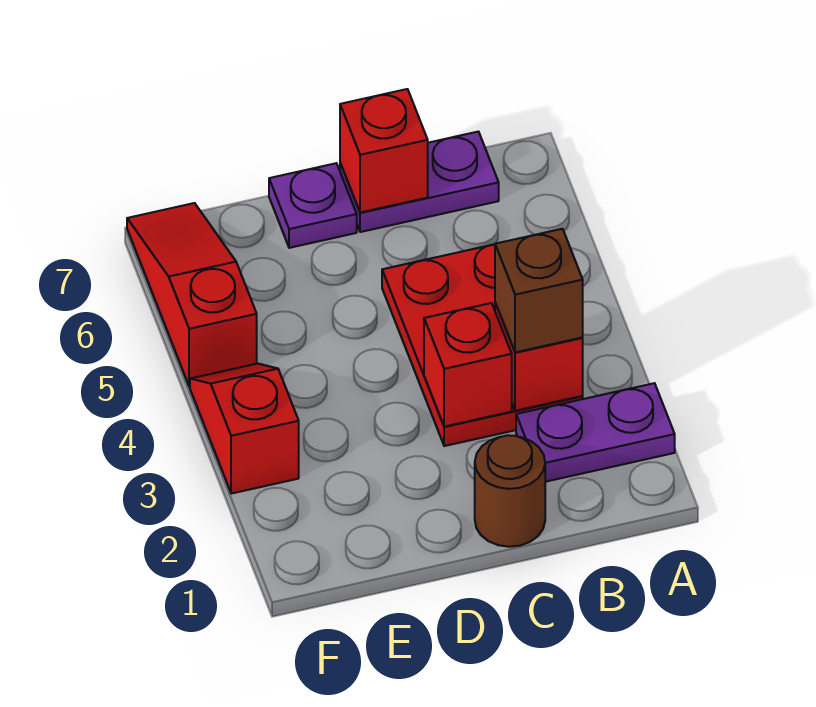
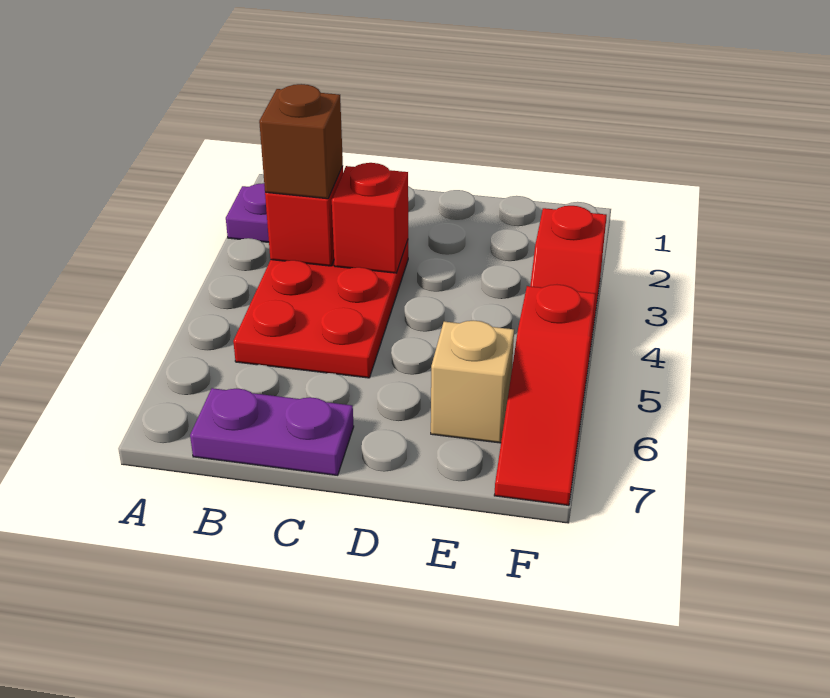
brown 1x1 round brick [475,435,545,547] -> none
red 1x1 brick [340,89,428,213] -> none
purple 1x1 plate [269,163,357,248] -> none
none -> tan 1x1 brick [431,320,514,443]

